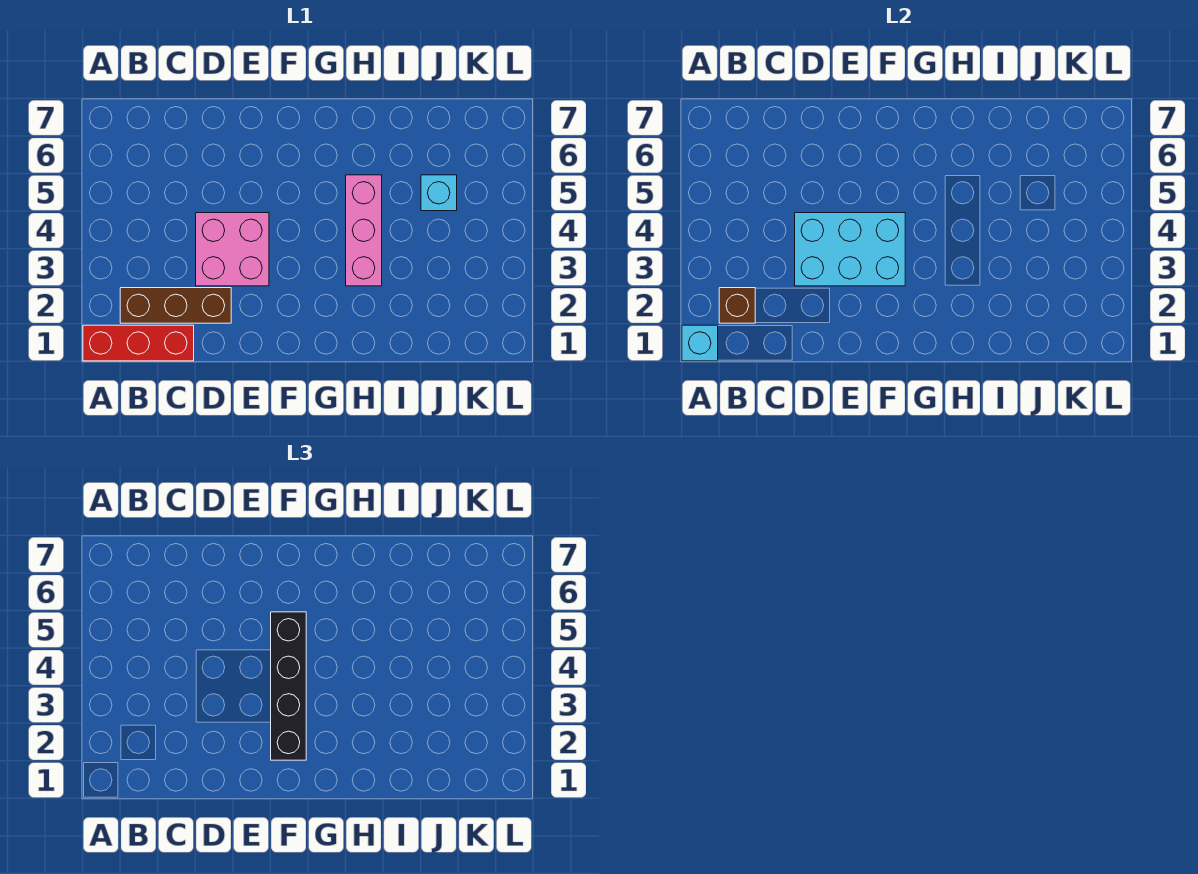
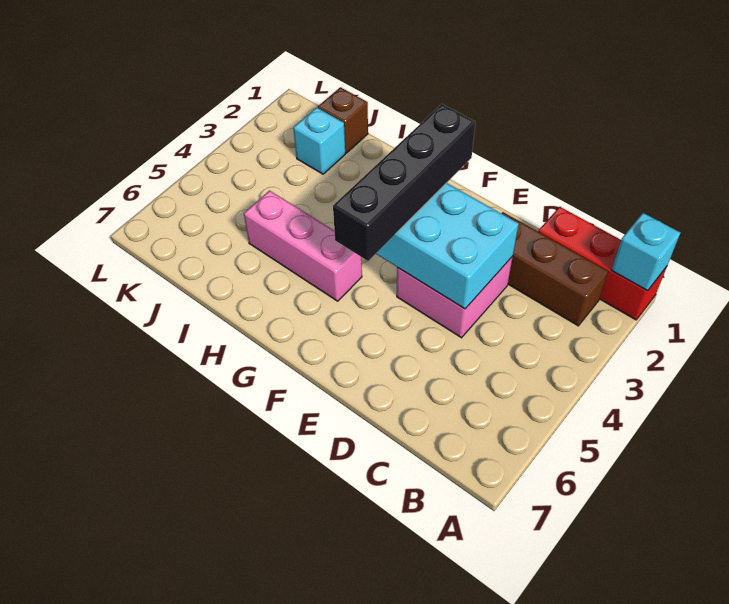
brown 1x1 brick [719,288,755,323] -> brown 1x1 brick moved to [318,87,368,153]
pink 1x3 brick [346,175,382,286] -> pink 1x3 brick turned to [244,191,362,301]
cyan 1x1 brick [421,175,457,211] -> cyan 1x1 brick moved to [293,107,345,174]

